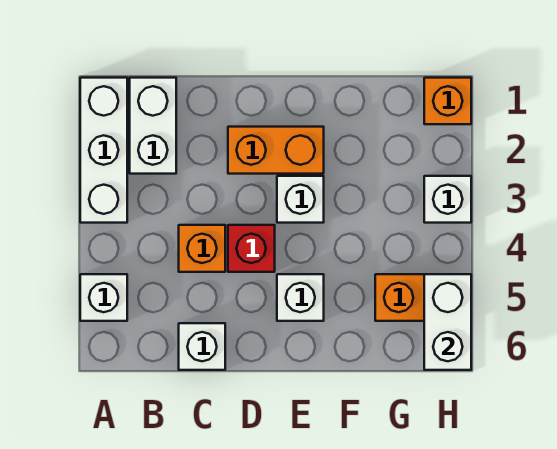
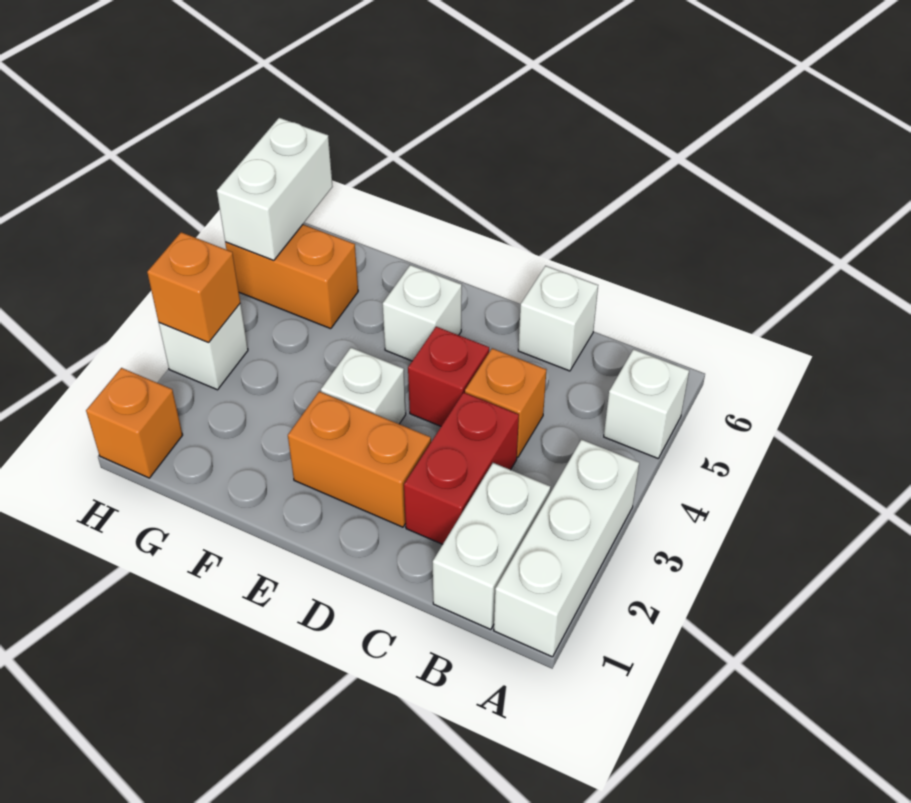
none -> red 1x2 brick [404,392,519,544]
none -> orange 1x1 brick [147,232,240,343]

